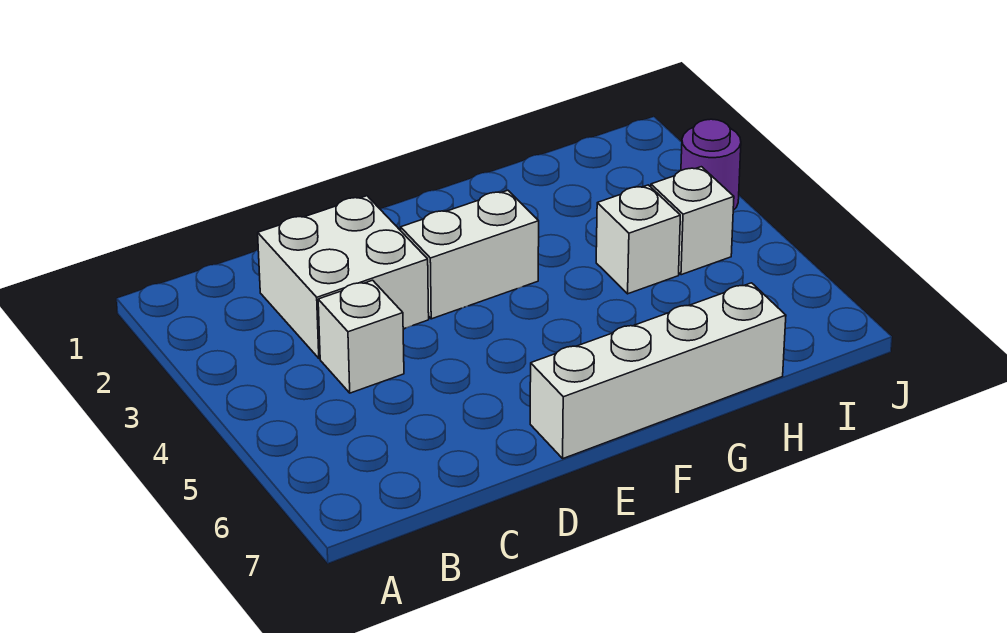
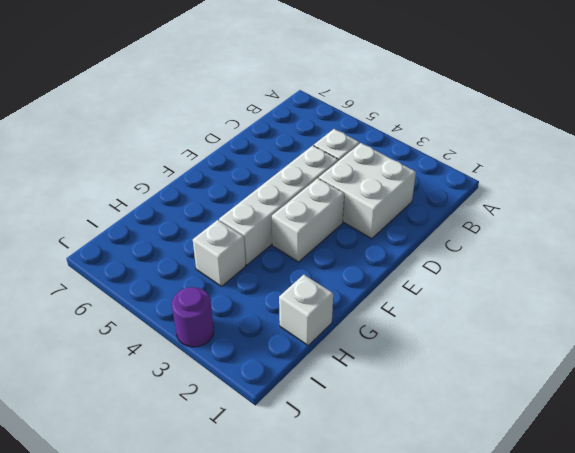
white 1x4 brick [530,283,786,458] -> white 1x4 brick moved to [219,145,338,265]
white 1x1 brick [651,167,734,275] -> white 1x1 brick moved to [279,275,333,345]

